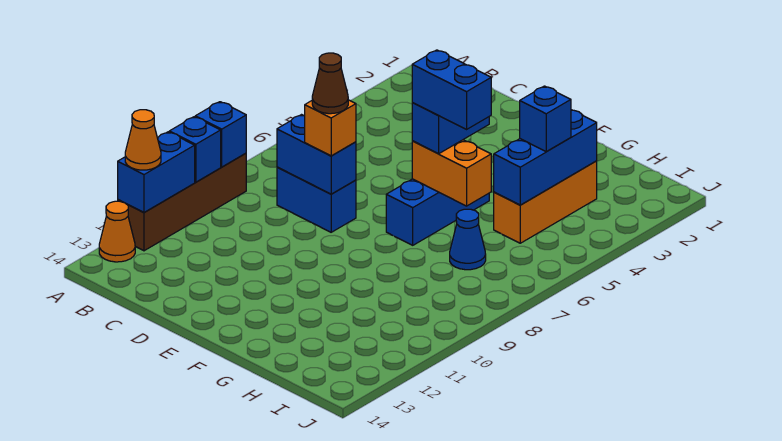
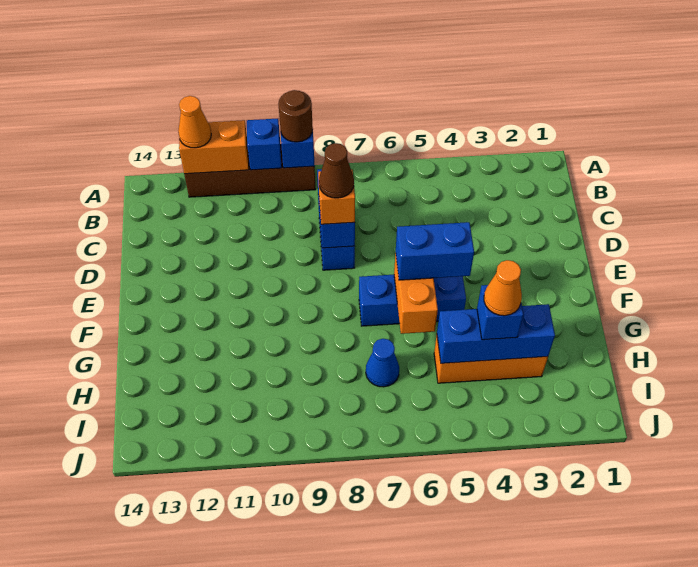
none -> brown 1x1 round brick [278,90,313,142]
blue 1x2 brick [118,132,195,213] -> orange 1x2 brick [179,120,249,174]
orange 1x1 cone [99,201,135,262] -> orange 1x1 cone moved to [484,260,522,316]
blue 1x2 brick [412,50,491,129] -> none

